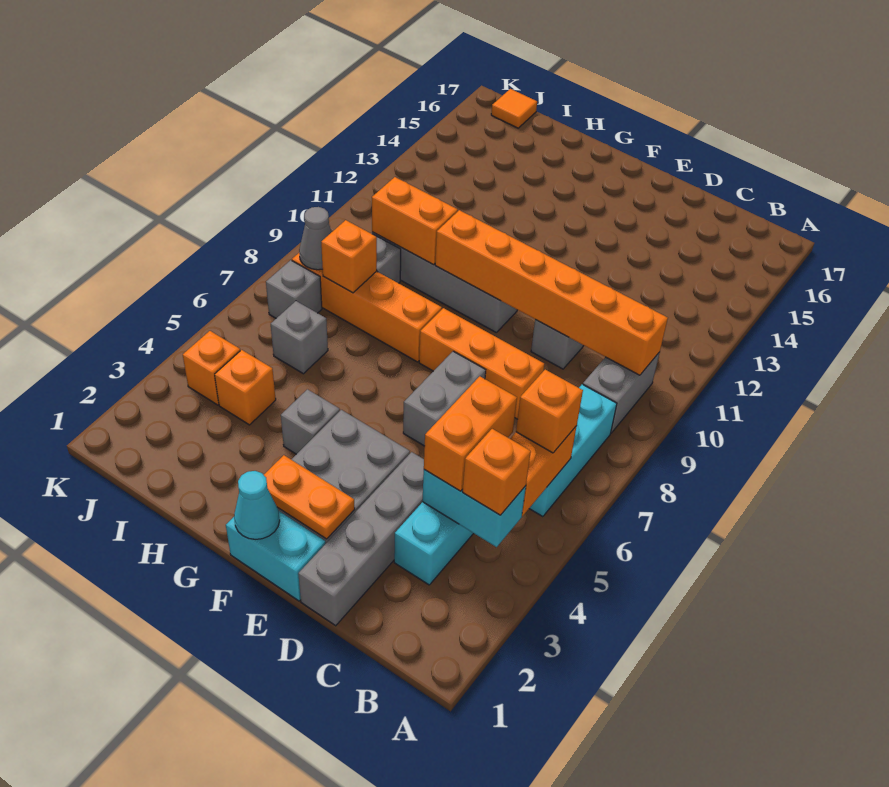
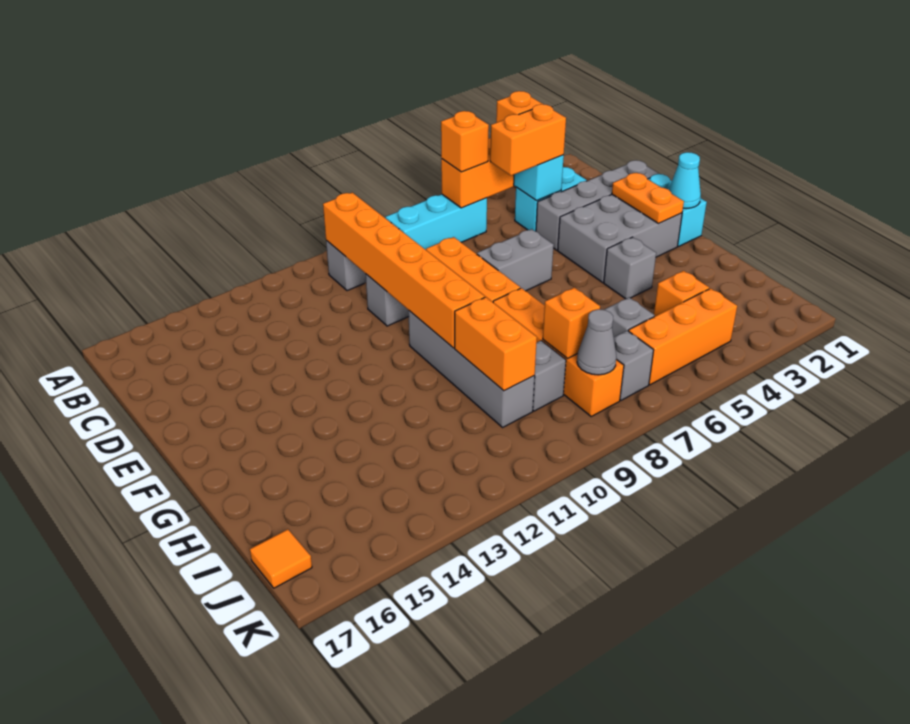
orange 1x1 brick [183,331,240,405] -> orange 1x3 brick [629,288,737,385]

